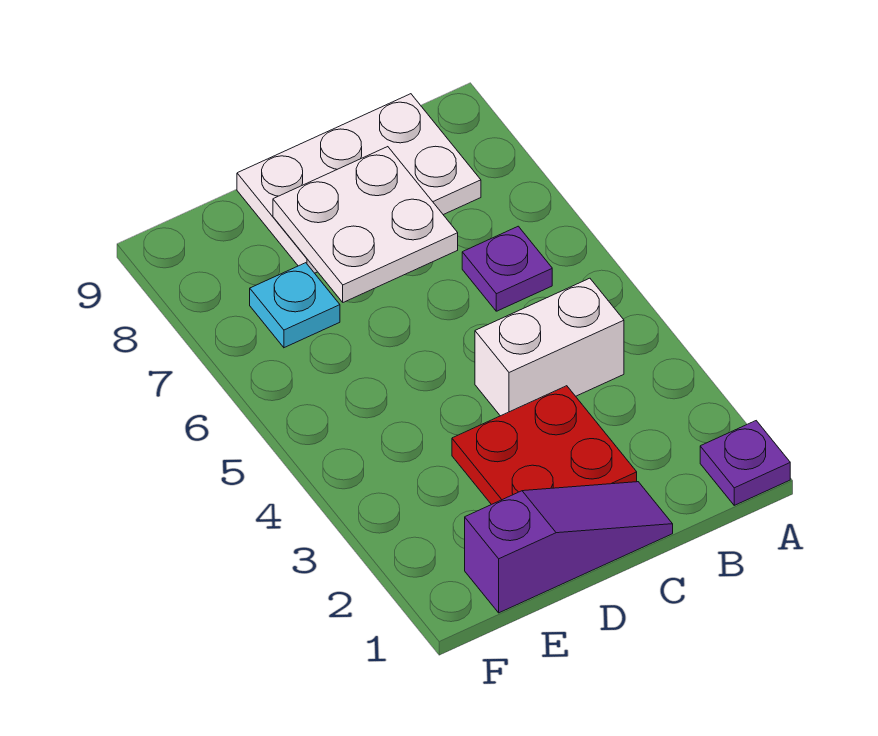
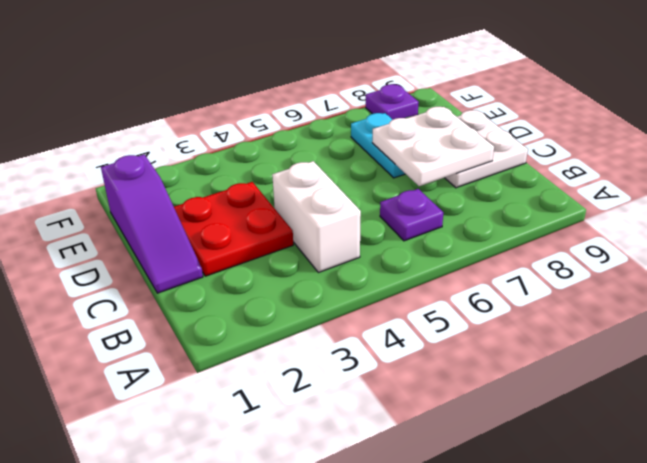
purple 1x1 plate [700,421,790,505] -> purple 1x1 plate moved to [366,84,419,120]
white 2x3 plate [237,94,481,273] -> white 2x2 plate [445,110,528,188]
cyan 1x1 plate [250,263,340,348] -> cyan 1x2 plate [351,113,405,178]

